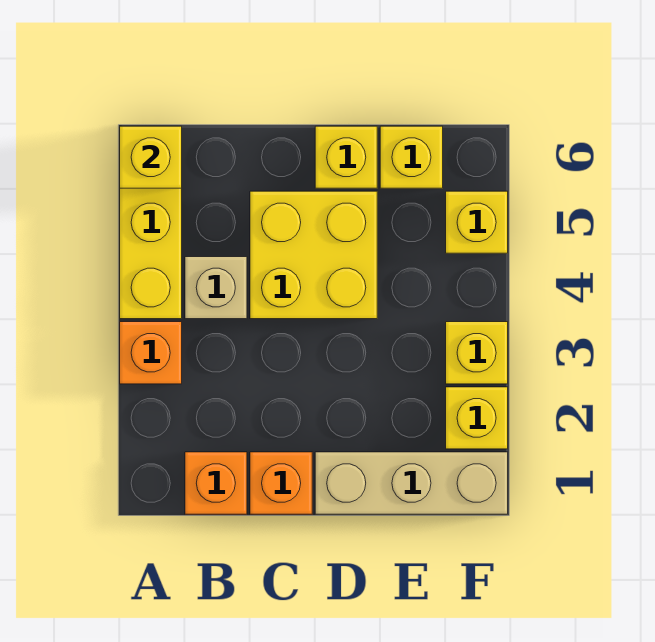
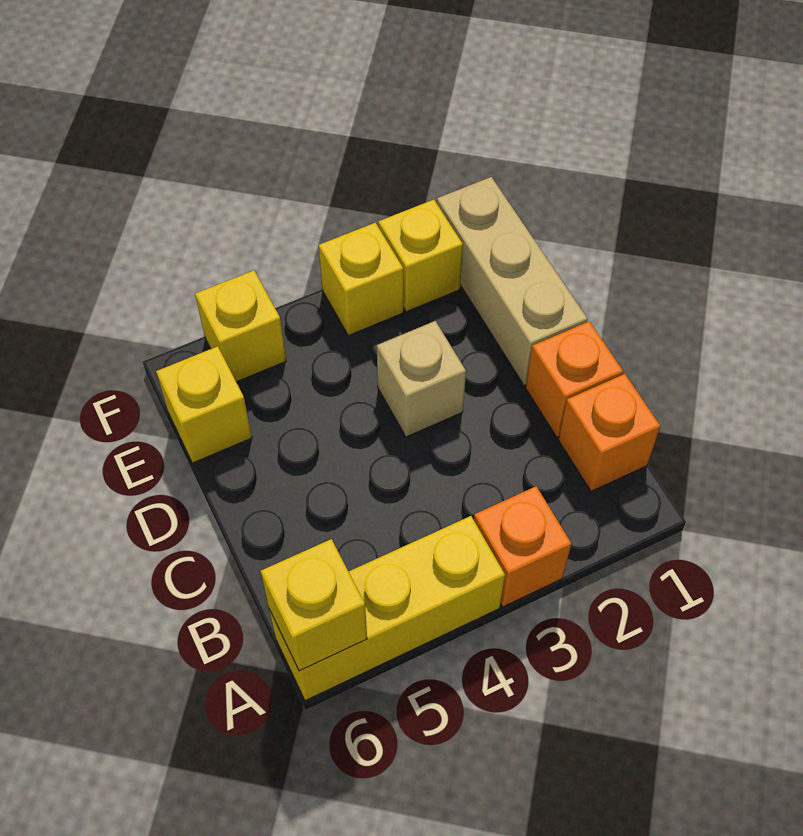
tan 1x1 brick [185,257,247,319] -> tan 1x1 brick moved to [377,321,466,437]
yellow 2x2 brick [250,191,377,319] -> none
yellow 1x1 brick [315,126,377,188] -> none

